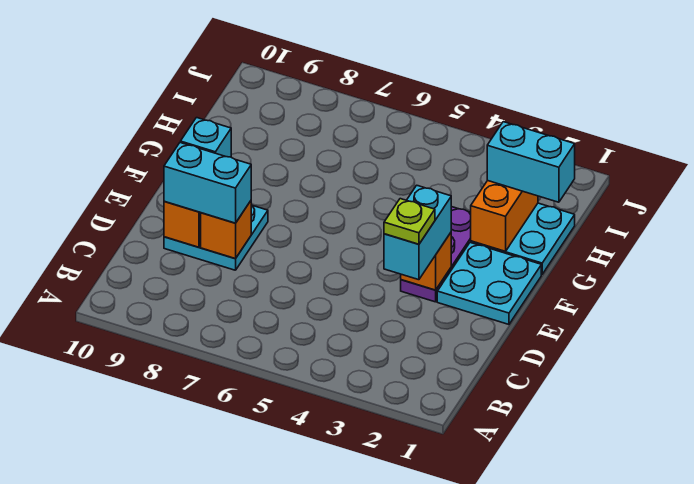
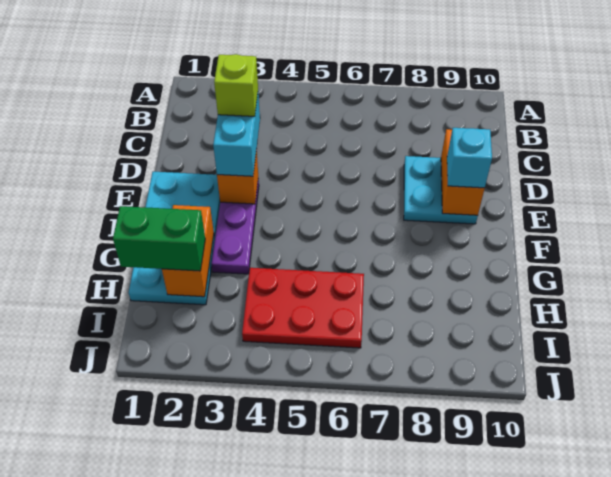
lime 1x1 plate [384,199,435,244] -> lime 1x1 brick [214,54,258,116]
orange 1x1 brick [201,201,251,259] -> none
cyan 1x2 brick [164,142,251,223] -> none
cyan 1x2 brick [487,122,575,202] -> green 1x2 brick [113,206,205,271]
none -> red 2x3 plate [242,268,364,348]

